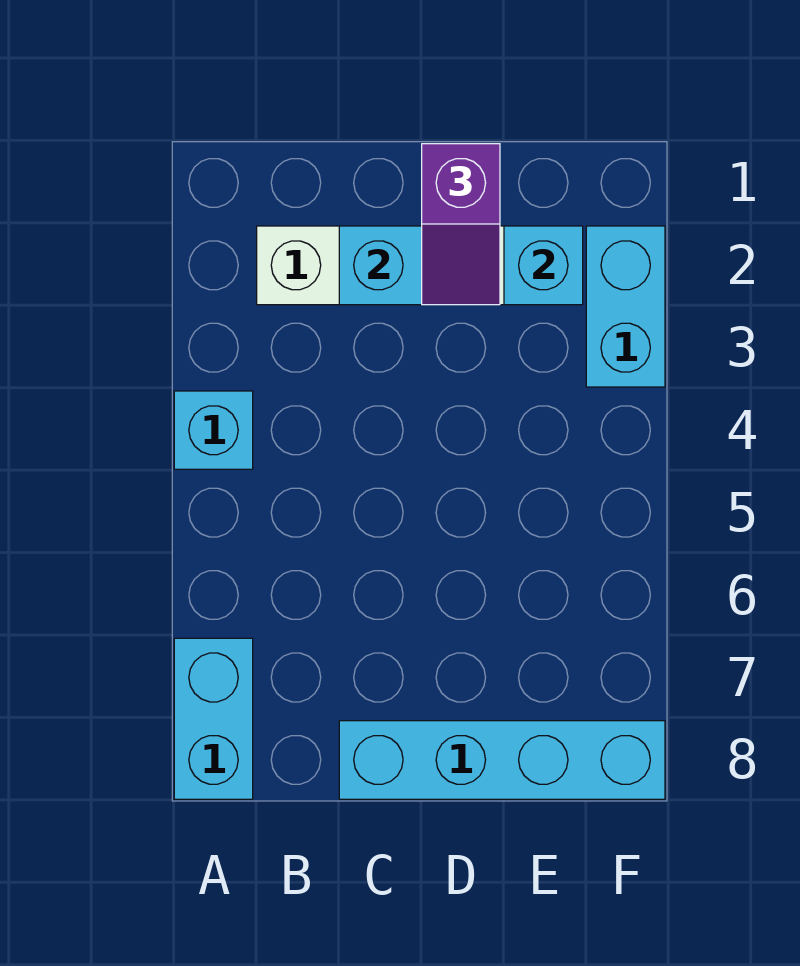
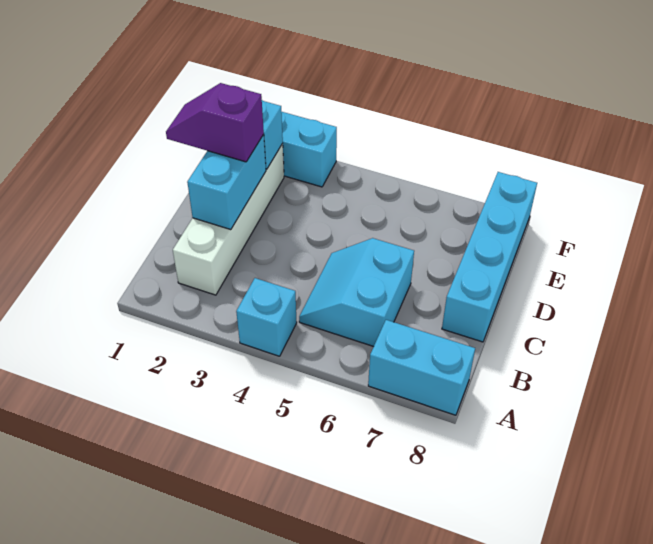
none -> cyan 2x2 slope [299,238,414,347]
purple 1x2 slope [422,144,500,305] -> purple 1x2 slope turned to [166,83,264,162]

